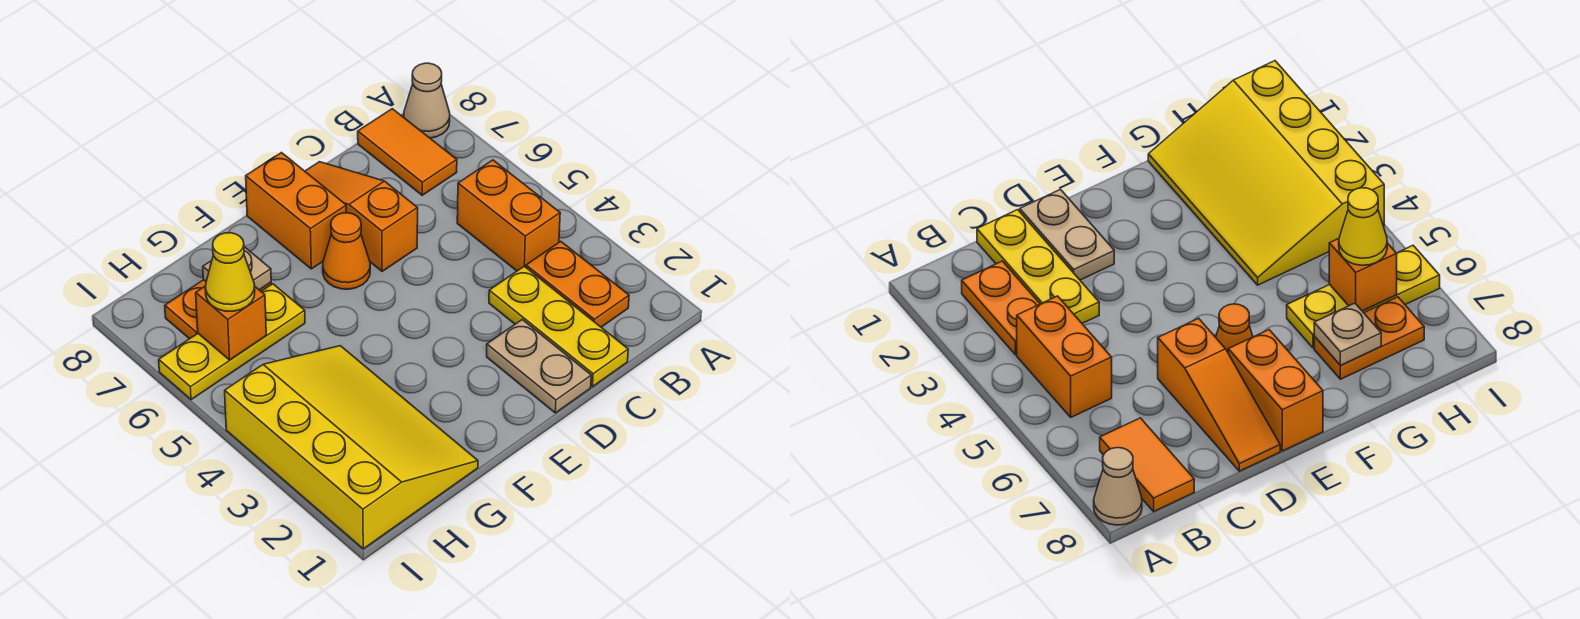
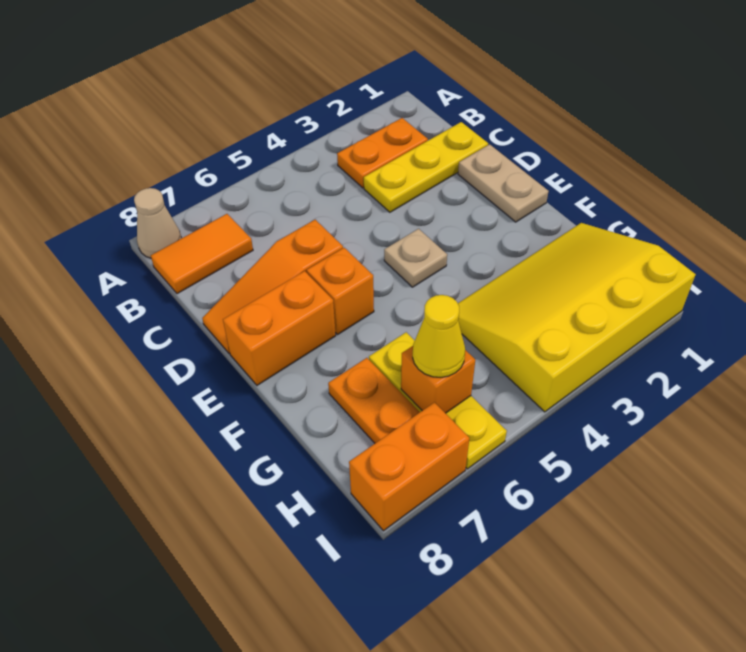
orange 1x2 brick [457,160,560,271] -> orange 1x2 brick moved to [349,402,469,531]
tan 1x2 plate [487,320,591,413] -> tan 1x2 plate turned to [458,144,549,222]
orange 1x1 cone [323,213,370,289] -> orange 1x1 brick [307,248,374,334]
tan 1x1 plate [203,247,271,290] -> tan 1x1 plate moved to [384,229,447,287]

